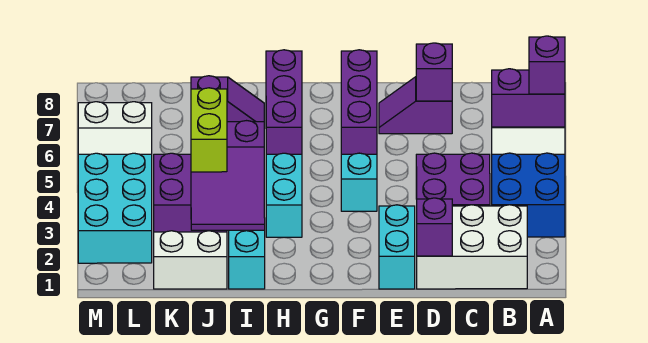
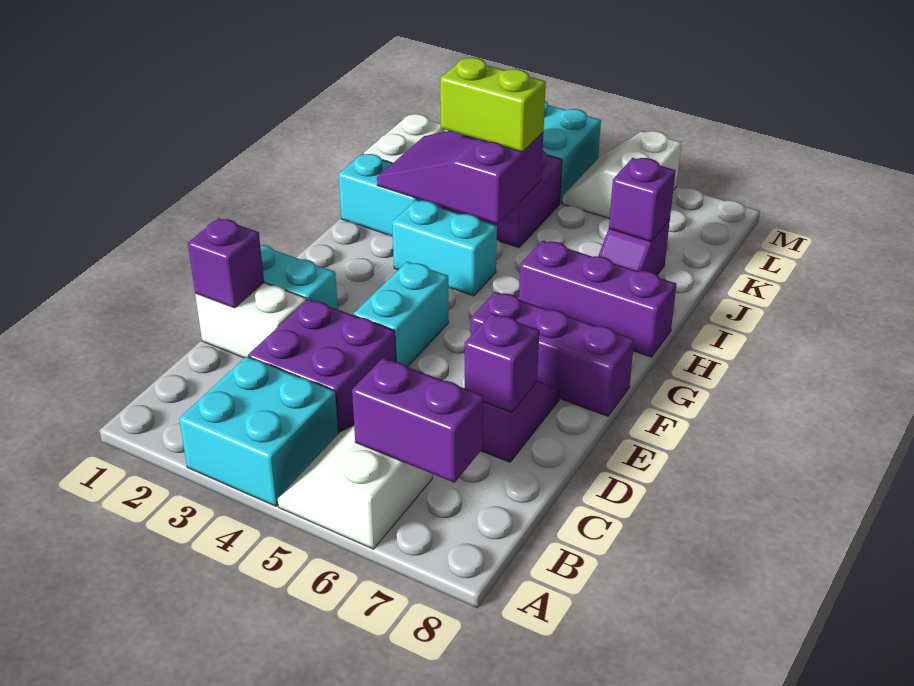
blue 2x2 brick [492,153,565,237] -> cyan 2x2 brick [179,356,338,506]
purple 1x2 brick [492,69,565,127] -> purple 1x2 brick turned to [352,358,483,483]
purple 1x1 brick [529,36,565,94] -> purple 1x1 brick moved to [609,158,675,241]
white 2x3 brick [417,205,527,289] -> white 1x2 brick [195,283,307,358]
cyan 1x1 brick [341,153,377,211] -> cyan 1x2 brick [353,262,449,367]

